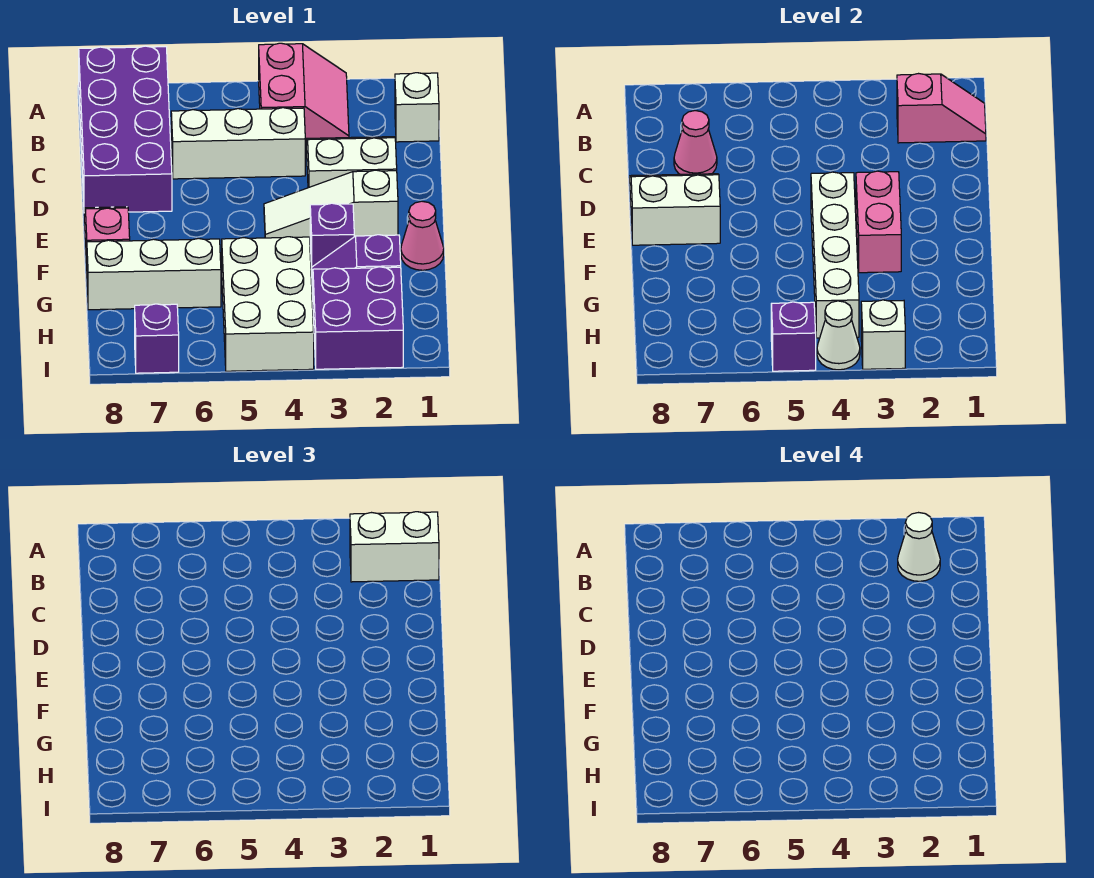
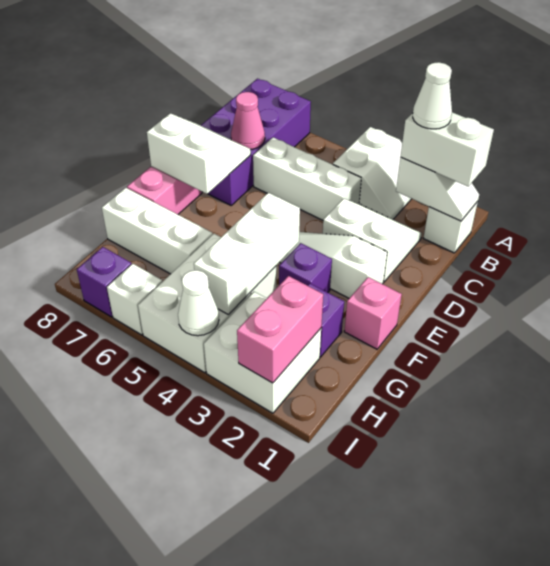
pink 2x2 slope [259,43,349,144] -> white 2x2 slope [333,127,411,219]
pink 1x2 slope [897,74,986,143] -> white 1x2 slope [396,157,479,221]
pink 1x2 brick [856,171,901,273] -> pink 1x2 brick moved to [237,276,323,383]
white 1x4 brick [811,172,859,338] -> white 1x3 brick [194,193,300,315]
pink 1x1 cone [401,201,444,270] -> pink 1x1 brick [344,277,402,349]
purple 2x2 brick [313,267,403,369] -> white 2x2 brick [204,292,321,413]
white 1x1 brick [861,300,905,369] -> white 1x1 brick moved to [107,264,162,335]
purple 1x1 brick [771,302,816,371] -> none

